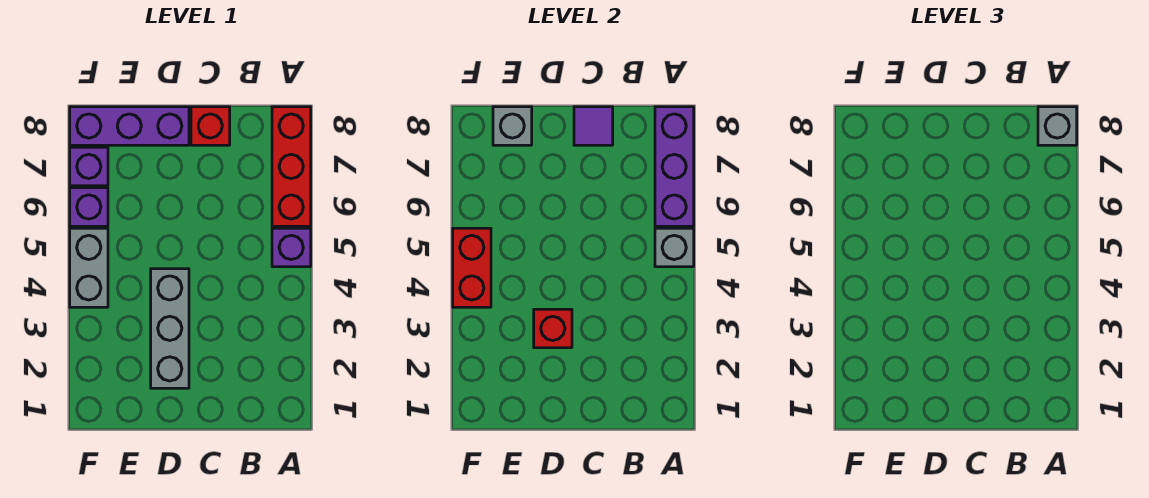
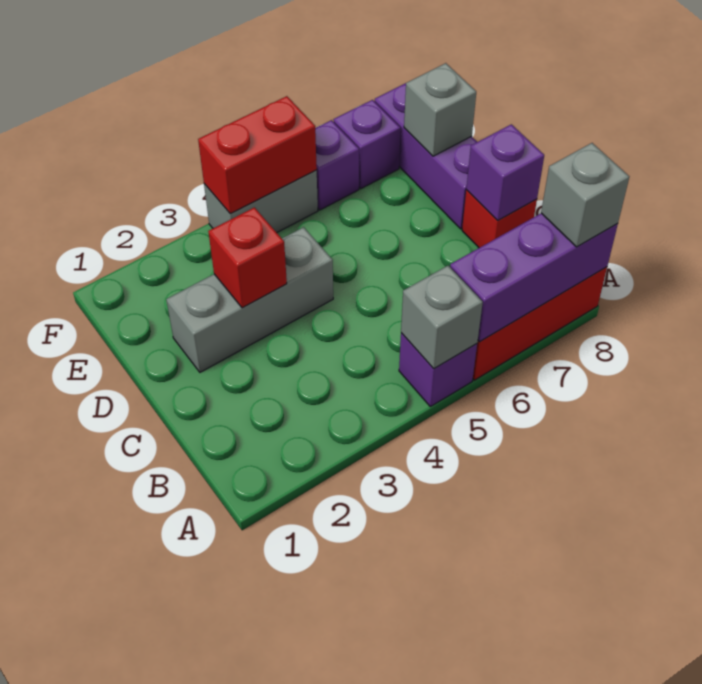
purple 1x1 tile [574,107,613,145] -> purple 1x1 brick [466,124,544,221]

